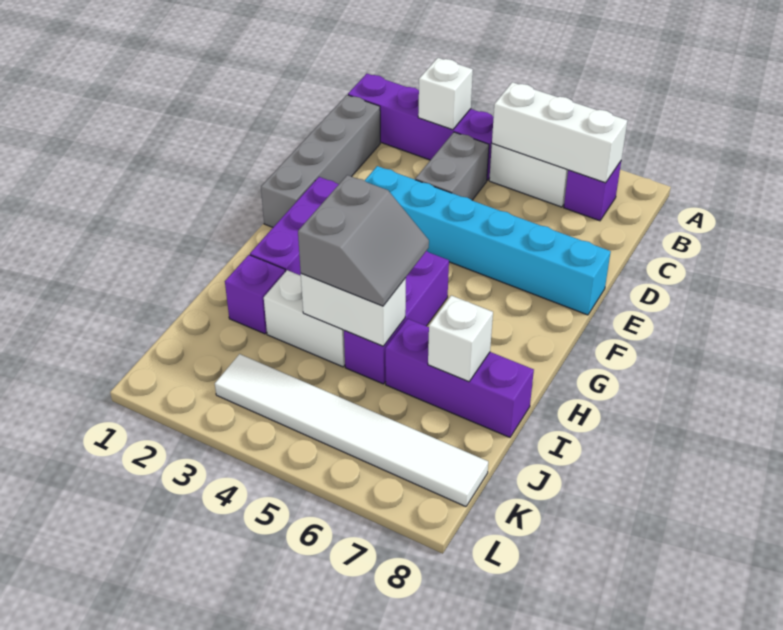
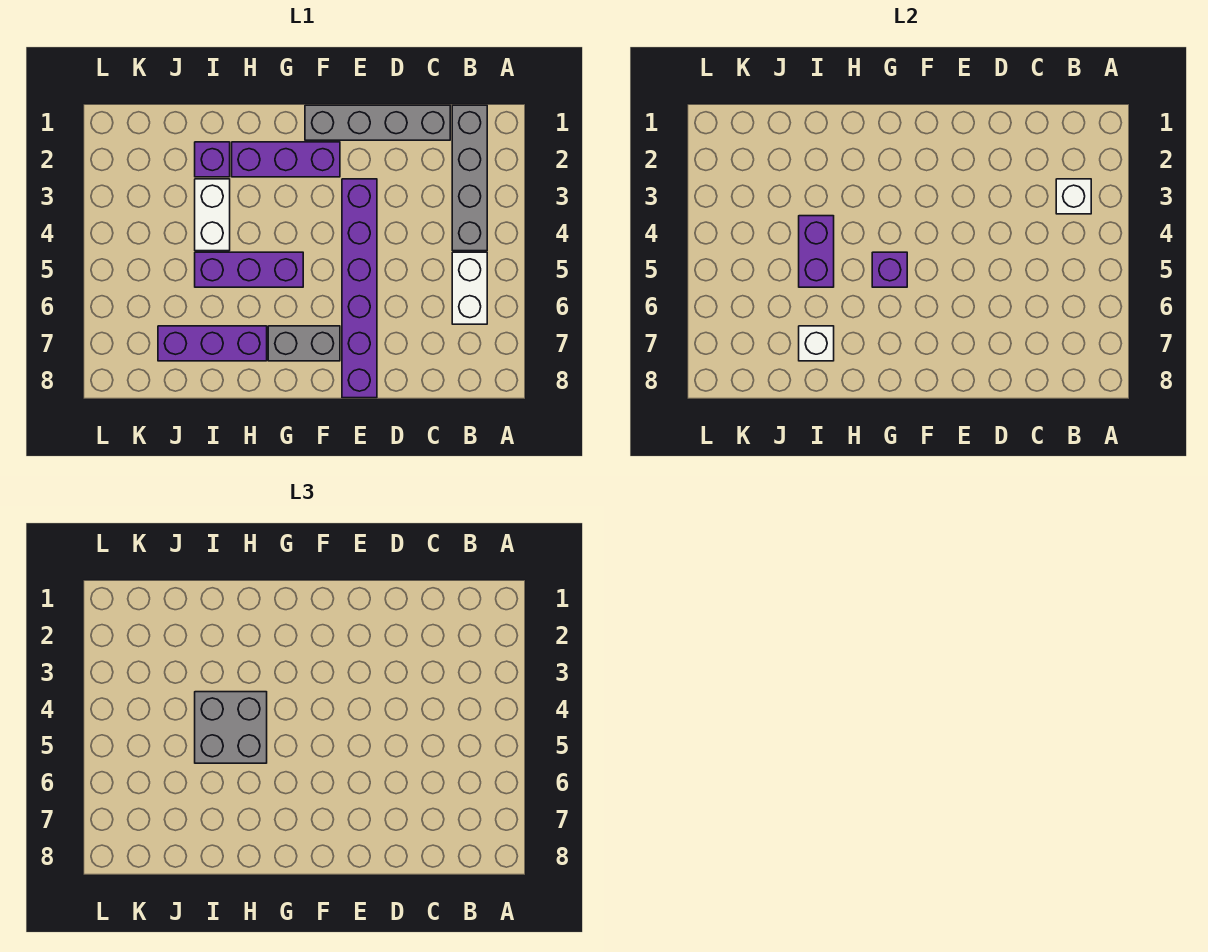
purple 1x4 brick [348,74,494,180] -> grey 1x4 brick [452,105,487,251]
white 1x3 brick [492,82,627,183] -> none
purple 1x1 brick [564,161,621,221] -> purple 1x1 brick moved to [872,252,907,287]
grey 1x2 brick [415,132,489,200] -> grey 1x2 brick moved to [268,326,340,361]
cyan 1x6 brick [365,166,611,315] -> purple 1x6 brick [342,179,377,398]
grey 2x2 slope [298,175,429,306] -> grey 2x2 brick [195,692,267,763]
white 1x2 brick [300,274,406,346] -> purple 1x2 brick [799,216,834,287]
purple 1x3 brick [385,319,534,437] -> purple 1x3 brick turned to [158,326,267,361]
white 1x6 tile [215,354,488,507] -> none

